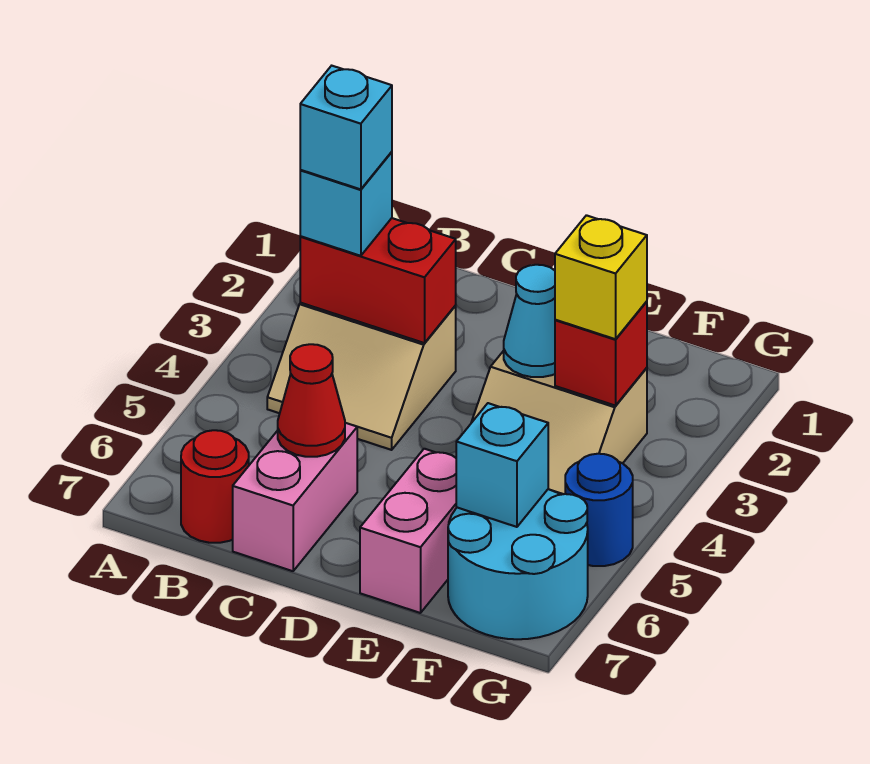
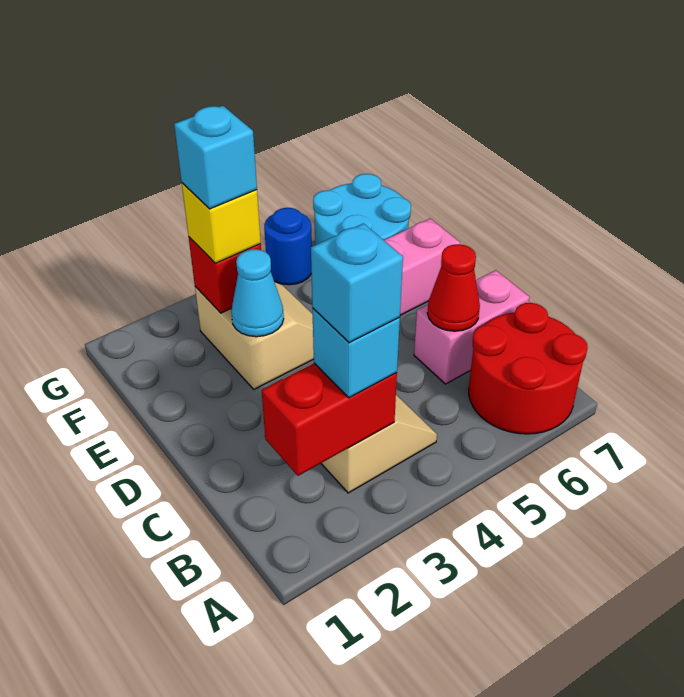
red 1x2 brick [300,218,456,343] -> red 1x2 brick turned to [262,363,397,476]
red 1x1 round brick [181,430,249,543] -> red 2x2 round brick [469,303,588,434]
cyan 1x1 brick [456,403,548,527] -> cyan 1x1 brick moved to [174,106,257,209]

